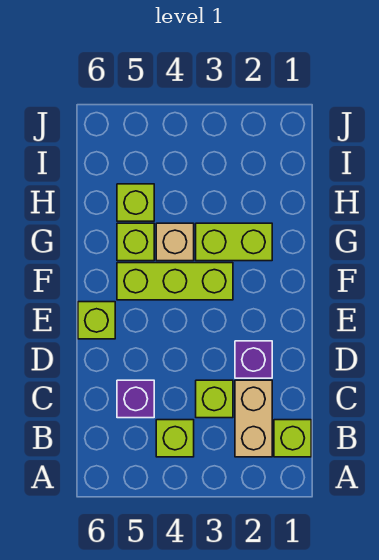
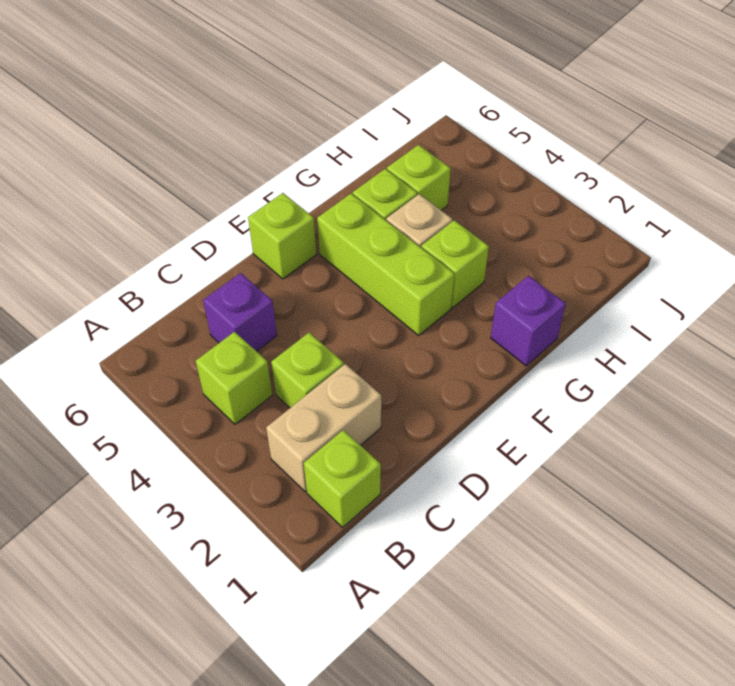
purple 1x1 brick [235,341,272,378] -> purple 1x1 brick moved to [491,276,566,366]
lime 1x2 brick [196,223,272,261] -> lime 1x1 brick [421,220,489,308]

